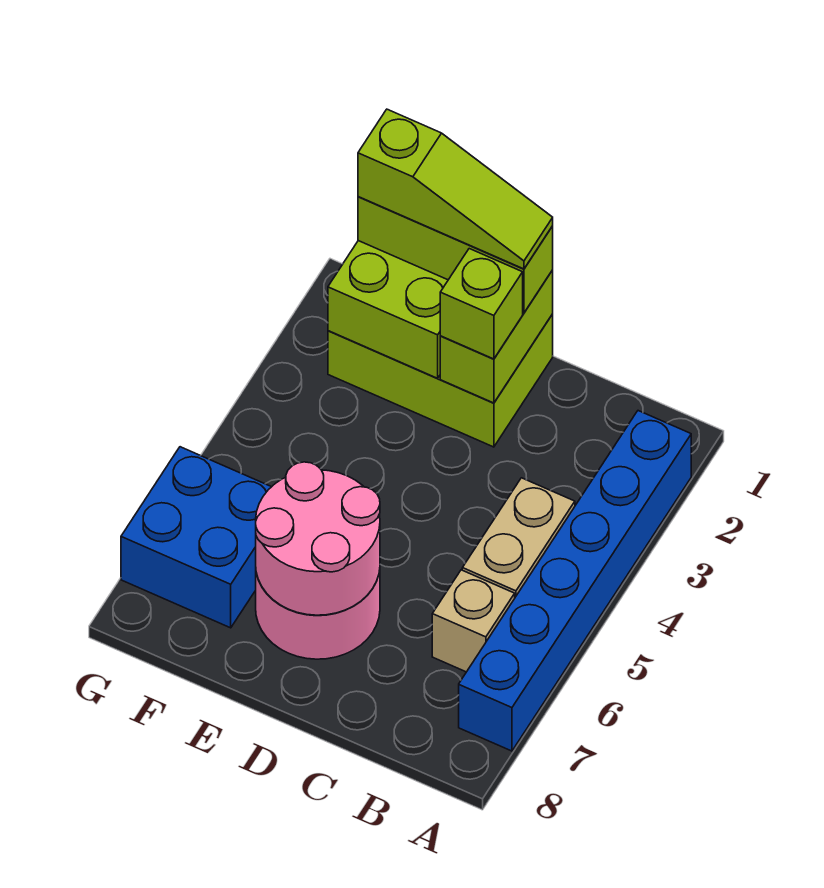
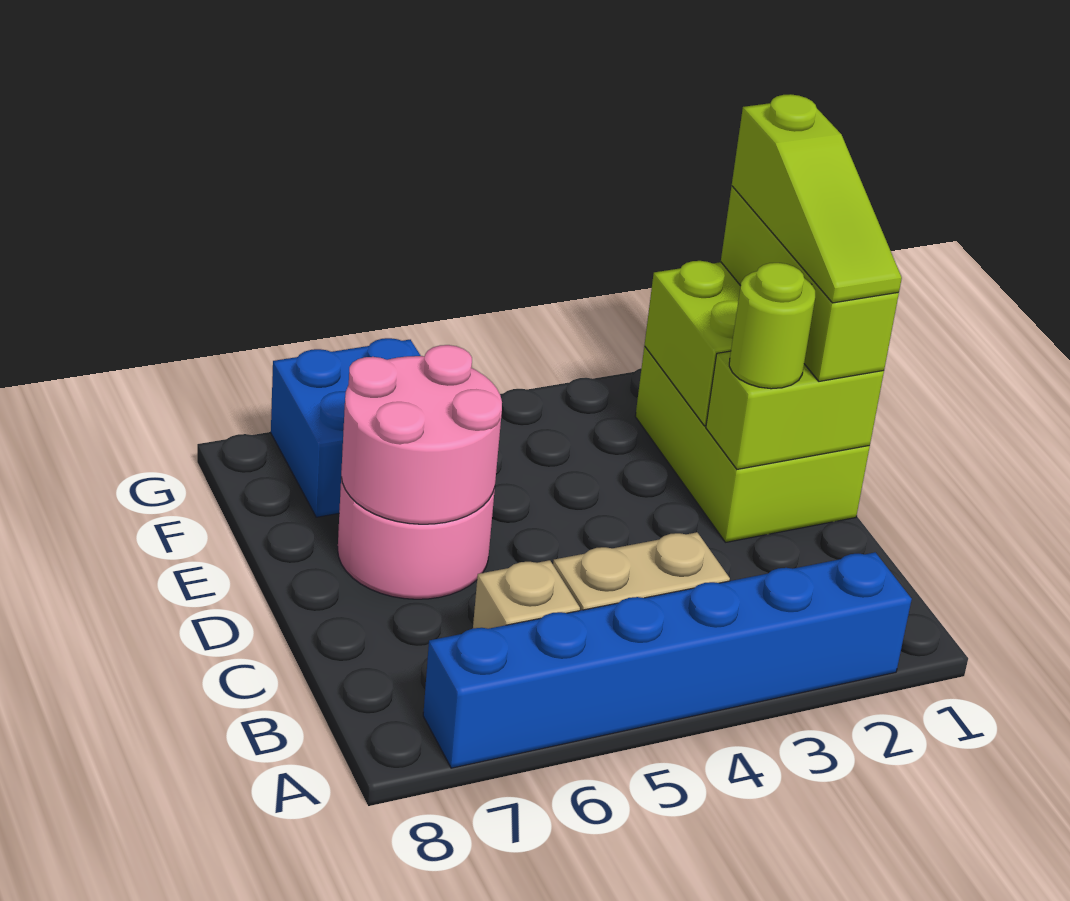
lime 1x1 brick [440,249,523,359] -> lime 1x1 round brick [729,263,815,389]

